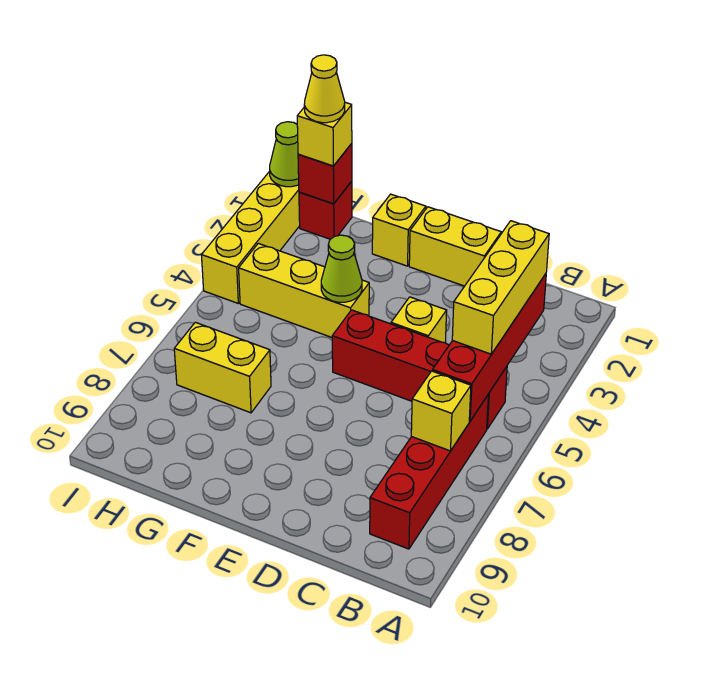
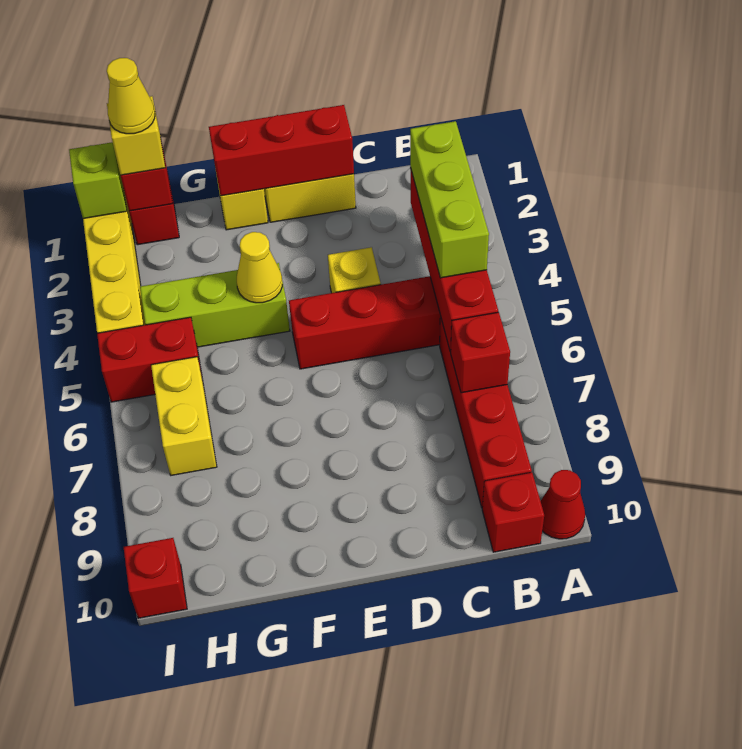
none -> red 1x1 cone [541,470,585,539]
yellow 1x3 brick [452,221,549,354] -> lime 1x3 brick [410,121,489,278]
yellow 1x1 brick [411,371,471,451] -> red 1x1 brick [451,312,510,393]
none -> red 1x1 brick [482,472,544,552]
none -> red 1x3 brick [209,105,354,196]
yellow 1x3 brick [239,243,369,337] -> lime 1x3 brick [140,263,290,347]
lime 1x1 cone [321,235,362,302] -> yellow 1x1 cone [237,232,282,303]
yellow 1x2 brick [174,322,271,413] -> yellow 1x2 brick turned to [151,357,217,475]
none -> red 1x2 brick [97,317,203,402]
lime 1x1 cone [270,122,299,187] -> lime 1x1 brick [69,142,127,219]
none -> red 1x1 brick [124,538,187,618]

